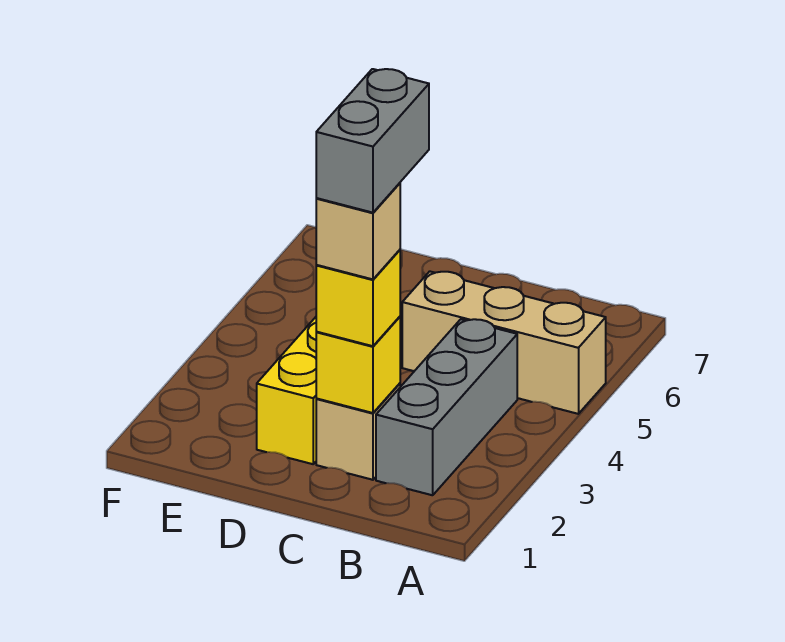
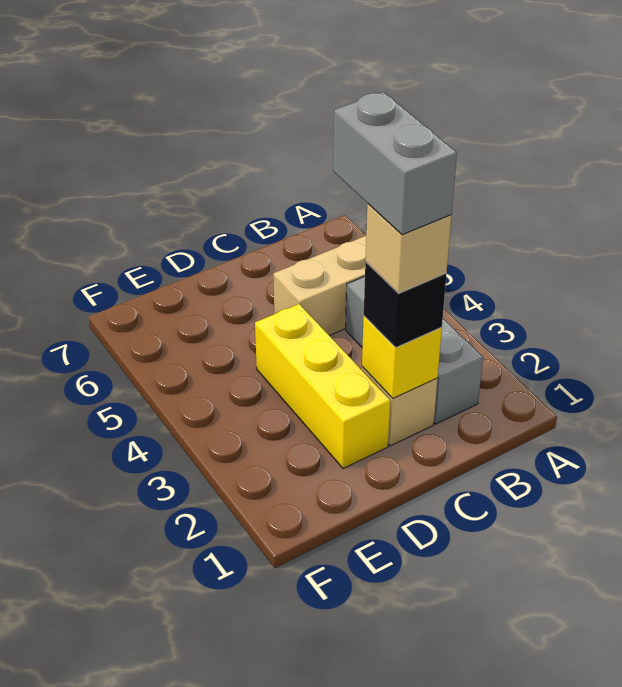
yellow 1x1 brick [316,250,400,346] -> black 1x1 brick [364,262,446,347]

